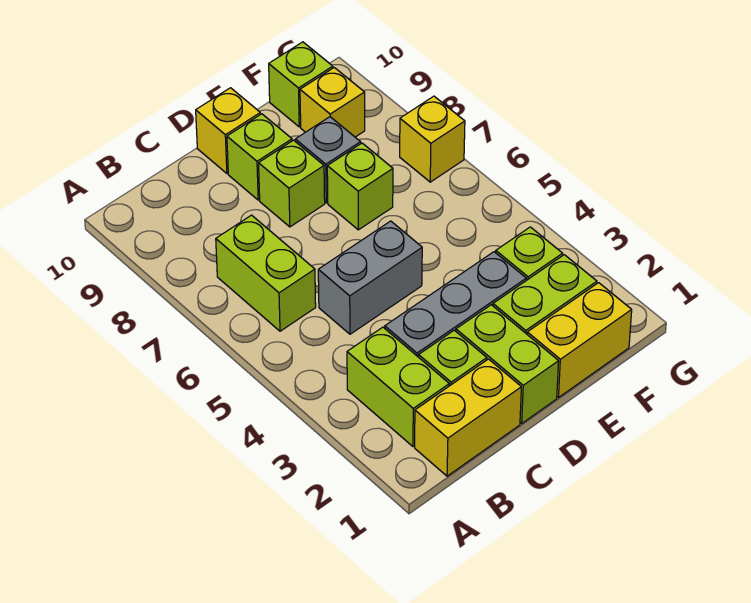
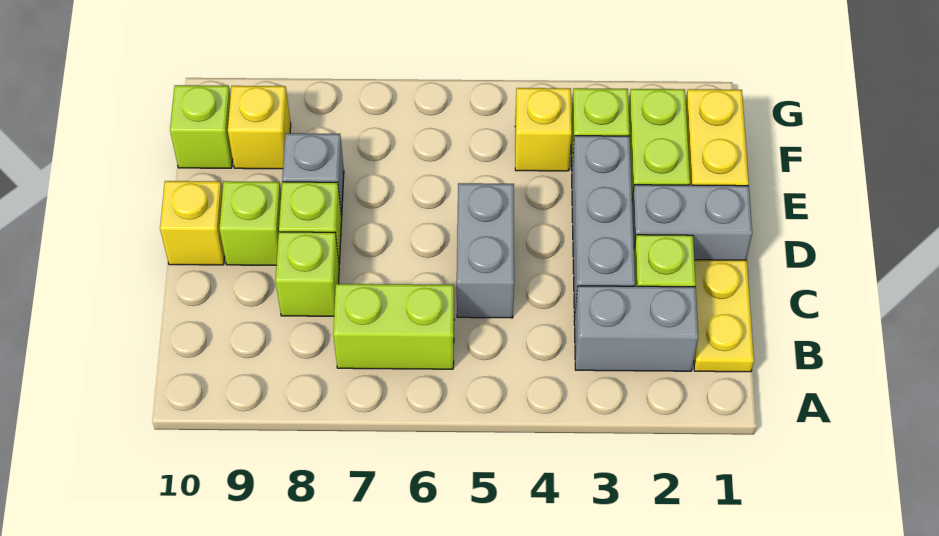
yellow 1x2 brick [415,359,521,476] -> yellow 1x2 plate [694,260,754,372]
lime 1x2 brick [347,327,449,446] -> grey 1x2 brick [574,286,698,371]
lime 1x2 brick [456,305,559,423] -> grey 1x2 brick [632,185,752,260]
lime 1x1 brick [327,143,393,230] -> lime 1x1 brick moved to [276,232,339,316]
yellow 1x1 brick [400,96,465,182] -> yellow 1x1 brick moved to [515,88,572,171]

